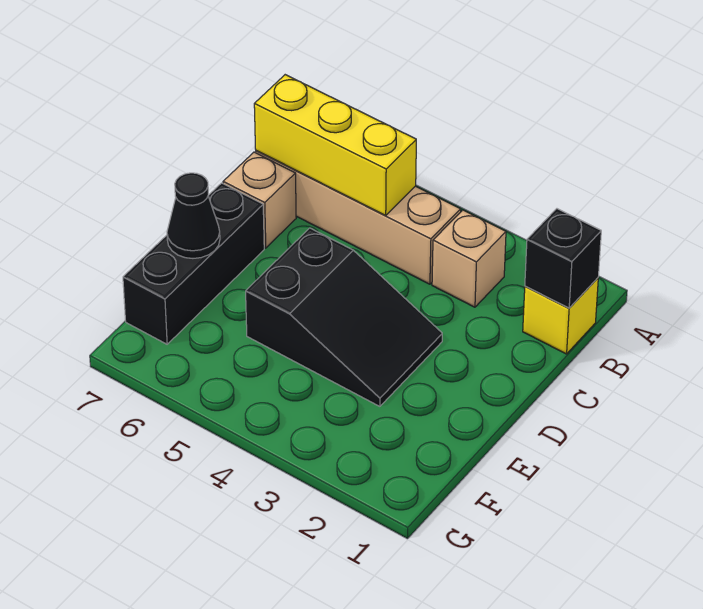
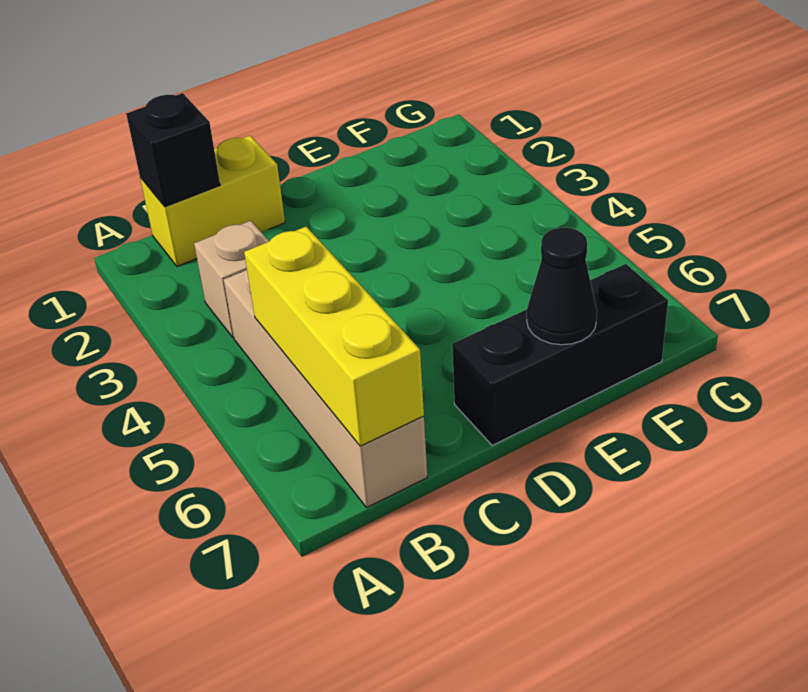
yellow 1x1 brick [523,278,598,354] -> yellow 1x2 brick [140,136,285,267]
tan 1x1 brick [223,152,296,248] -> none
black 2x3 slope [246,228,442,406] -> none

